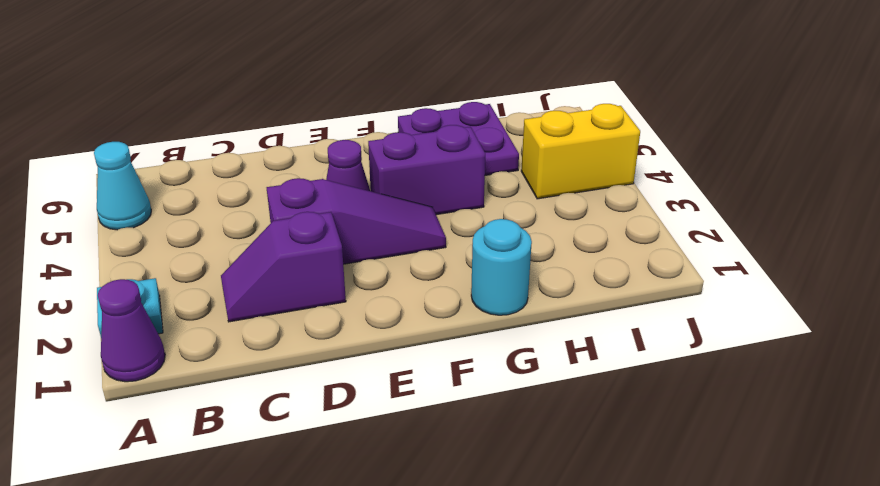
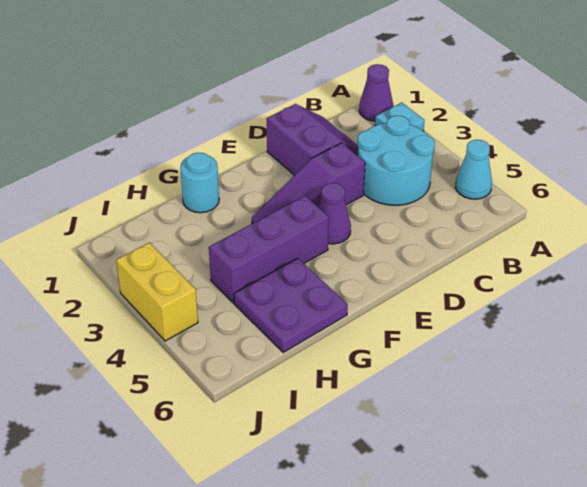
none -> cyan 2x2 round brick [357,115,435,205]
purple 1x2 slope [221,212,346,322] -> purple 2x2 slope [266,104,358,175]
purple 1x2 brick [368,125,485,215] -> purple 1x3 brick [209,196,329,303]
yellow 1x2 brick [521,104,640,199] -> yellow 1x2 brick turned to [116,243,198,341]

